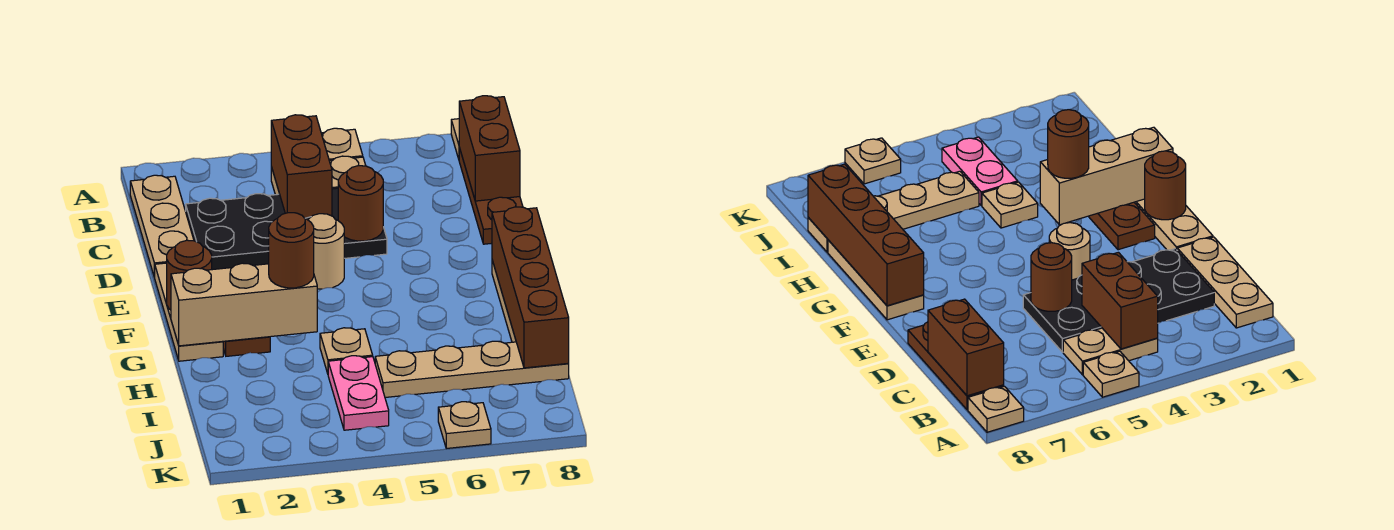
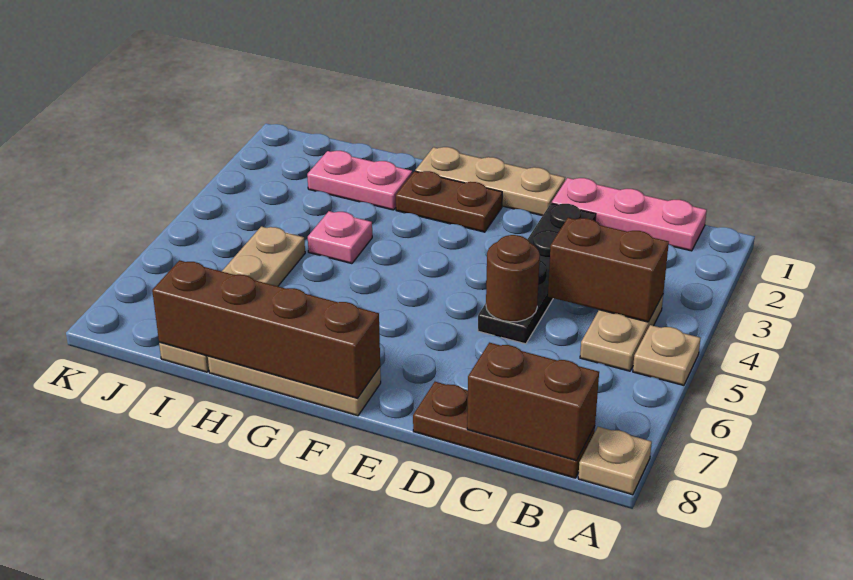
tan 1x3 plate [130,175,194,278] -> pink 1x3 plate [552,178,707,251]
black 2x4 plate [186,188,387,270] -> black 1x4 plate [478,203,596,344]
tan 1x1 round brick [309,214,344,289] -> none
brown 1x1 round brick [167,240,212,310] -> none
tan 1x3 brick [171,263,317,346] -> none
brown 1x1 round brick [269,213,314,288] -> none
tan 1x1 plate [320,328,373,374] -> pink 1x1 plate [308,211,372,264]
pink 1x2 plate [328,356,389,430] -> pink 1x2 plate moved to [307,151,412,210]
tan 1x1 plate [438,402,491,448] -> none

